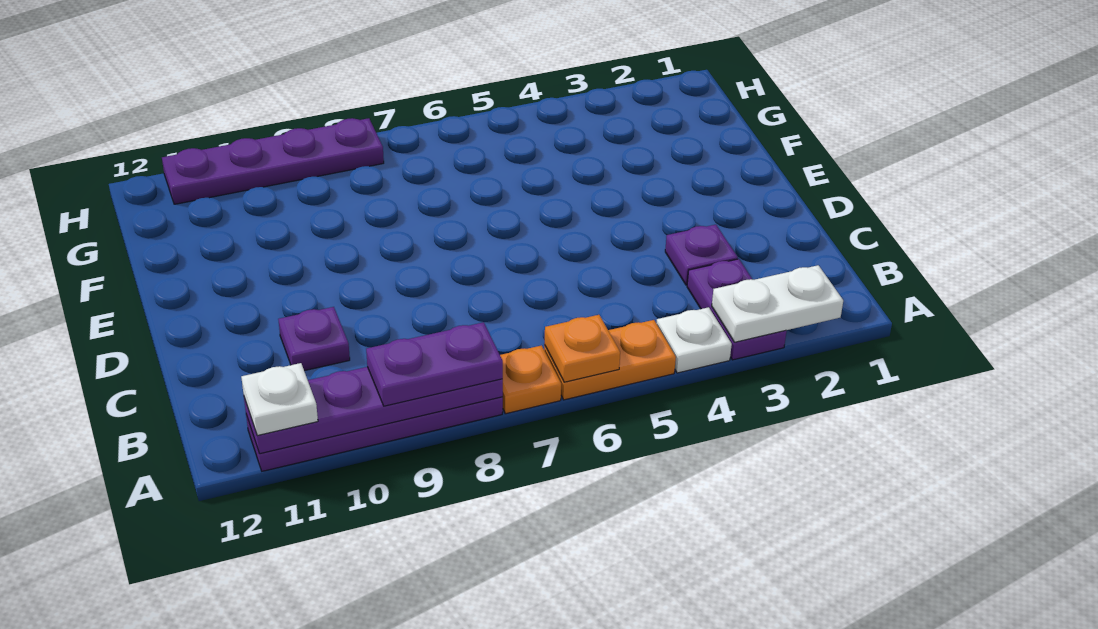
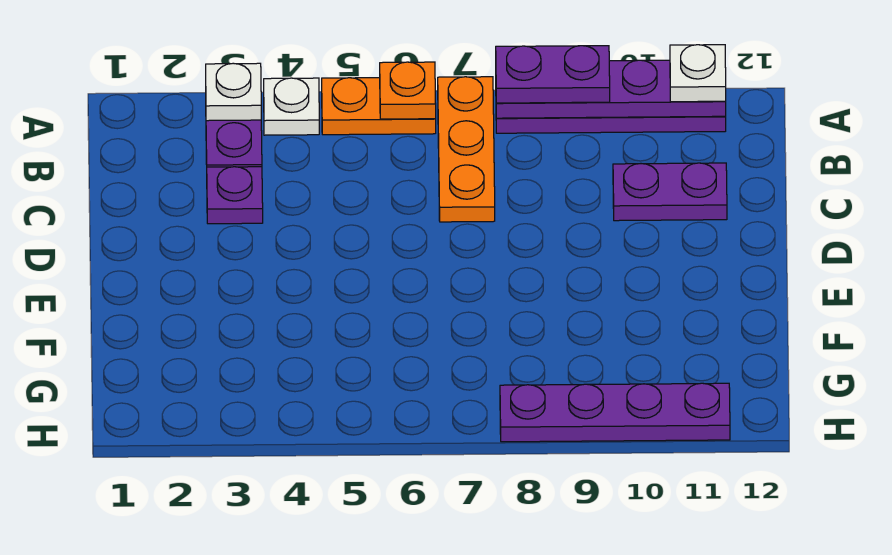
white 1x2 plate [712,265,843,342] -> white 1x1 plate [206,63,261,121]
orange 1x1 plate [500,345,561,414] -> orange 1x3 plate [438,77,495,222]
purple 1x1 plate [278,307,350,371] -> purple 1x2 plate [613,163,727,221]

